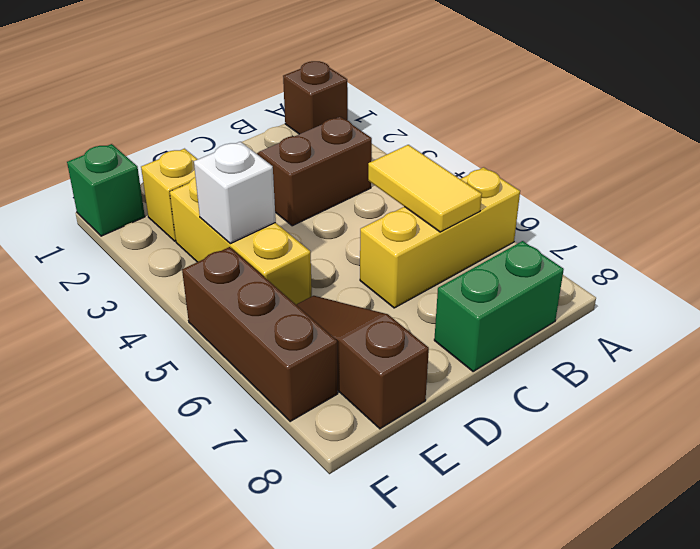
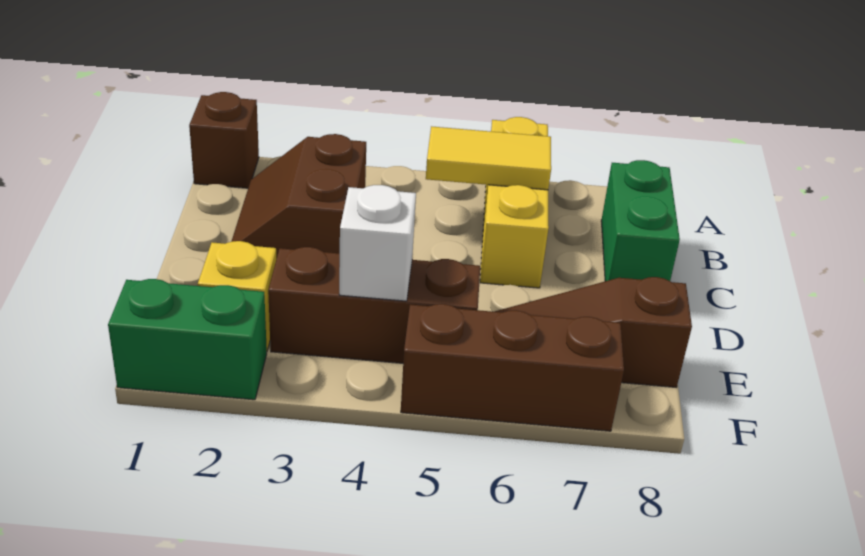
yellow 1x3 brick [170,177,312,304] -> brown 1x3 brick [268,247,480,363]
green 1x1 brick [67,144,145,236] -> green 1x2 brick [108,279,267,400]

